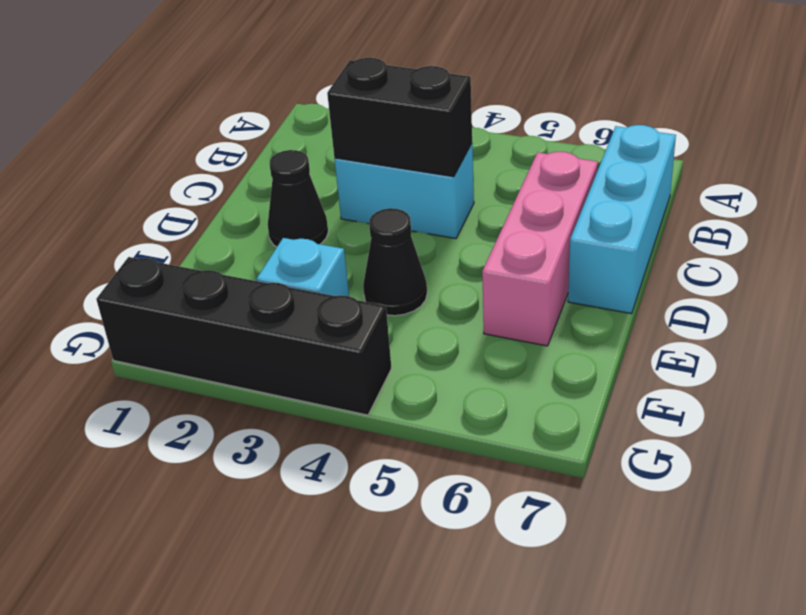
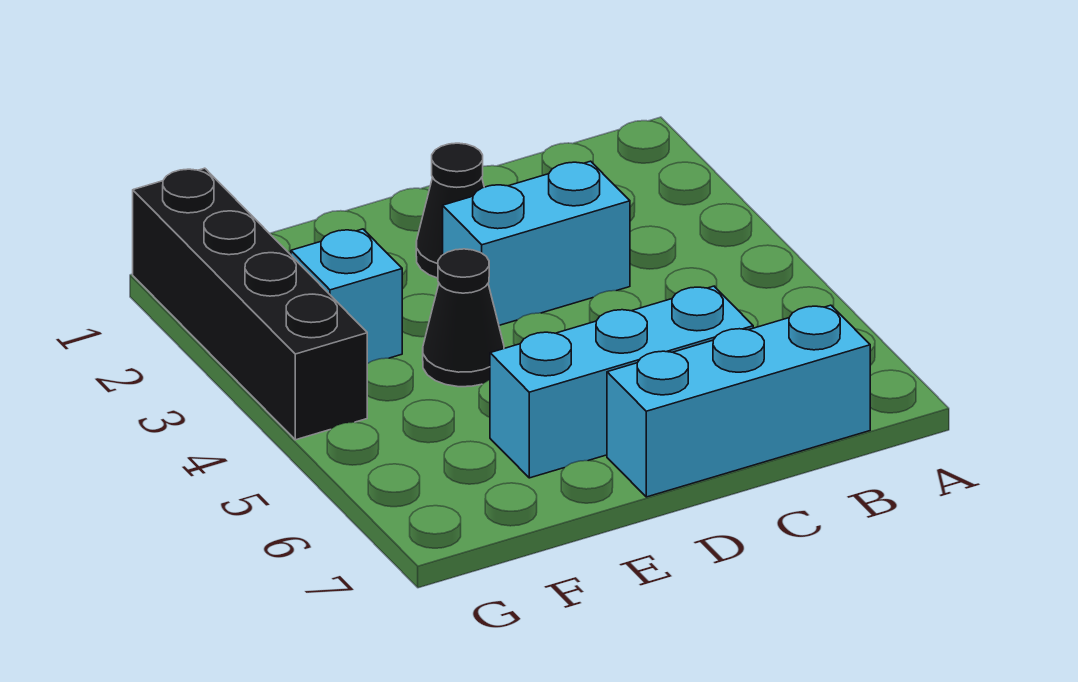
cyan 1x2 brick [335,144,474,239] -> cyan 1x2 brick turned to [443,161,630,325]
black 1x2 brick [327,58,472,177] -> none
pink 1x3 brick [482,152,598,346] -> cyan 1x3 brick [490,286,753,478]

